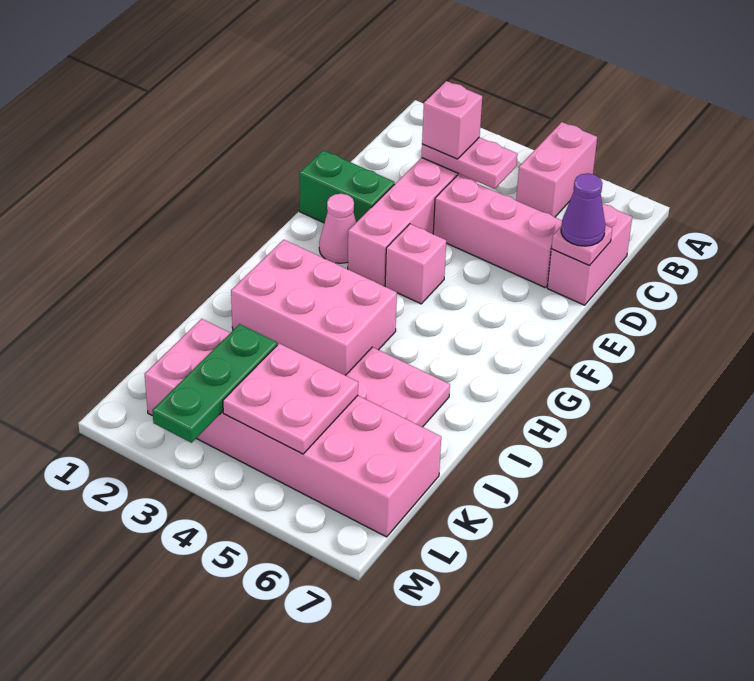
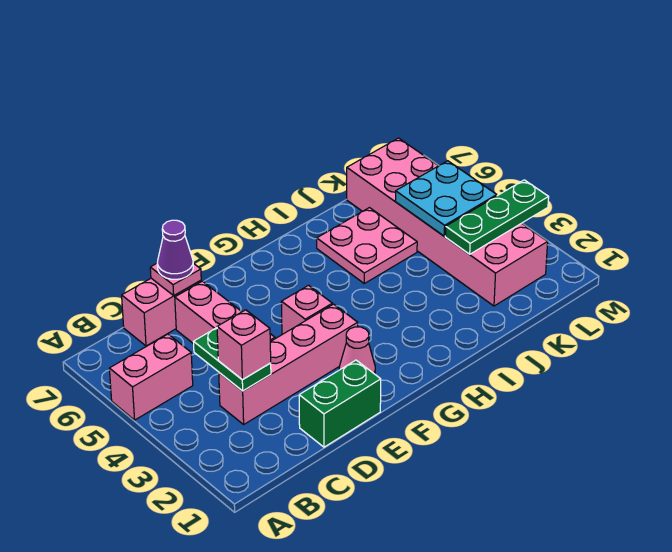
pink 1x2 plate [421,137,517,189] -> green 1x2 plate [194,328,271,391]
green 1x2 brick [299,150,395,223] -> green 1x2 brick turned to [299,360,381,447]
pink 2x3 brick [231,240,397,375] -> none
pink 2x2 plate [223,343,358,454] -> cyan 2x2 plate [395,161,497,236]

